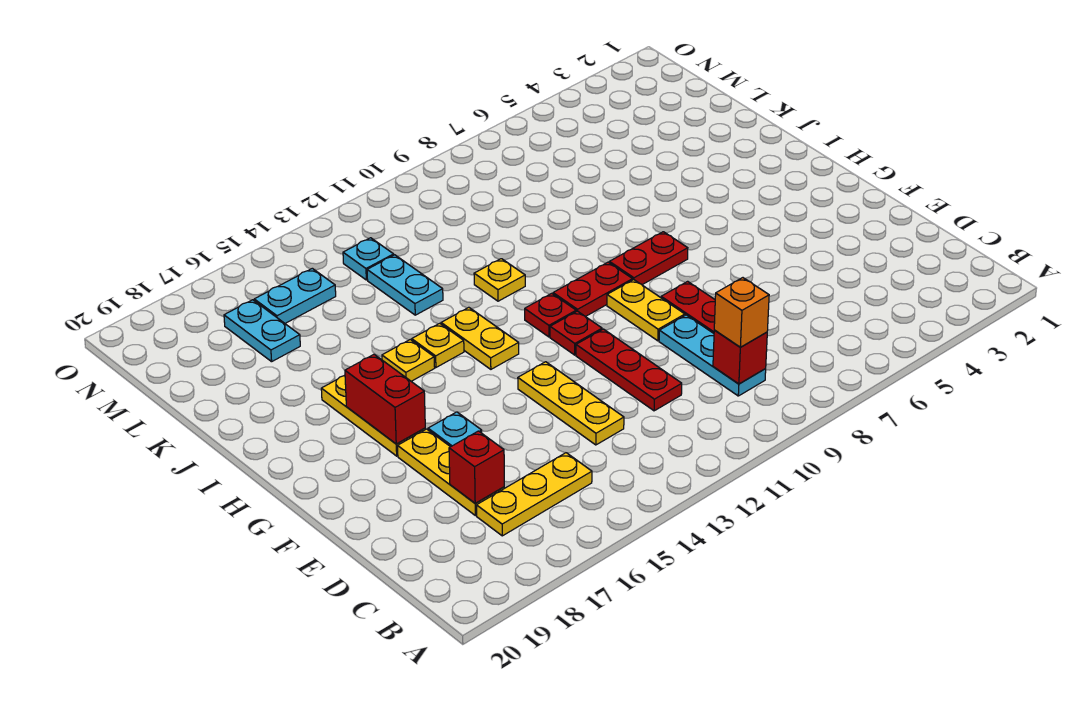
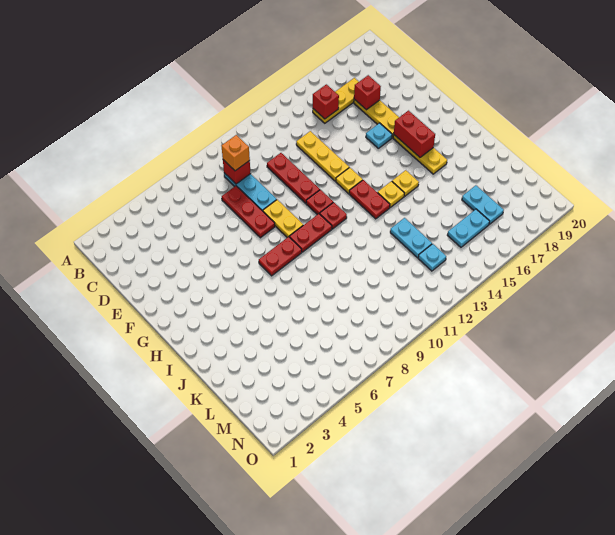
none -> red 1x1 brick [313,84,339,119]
yellow 1x2 plate [441,307,519,369] -> red 1x2 plate [349,180,390,219]
yellow 1x1 plate [474,259,525,301] -> yellow 1x1 plate moved to [336,168,363,194]

